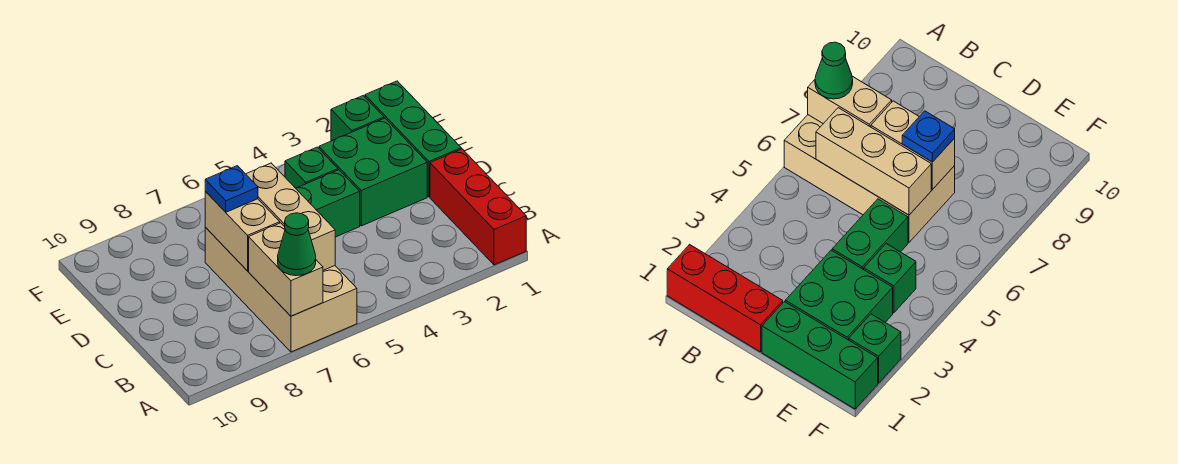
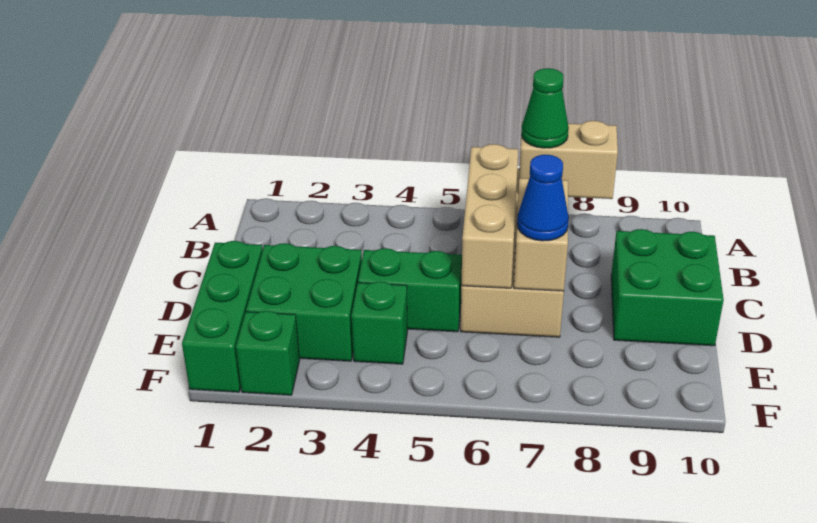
red 1x3 brick [430,149,526,265] -> none
tan 1x2 brick [249,223,323,316] -> tan 1x2 brick turned to [518,121,618,199]
none -> green 2x2 brick [611,229,724,346]
blue 1x1 plate [205,166,258,212] -> blue 1x1 cone [517,155,569,241]

